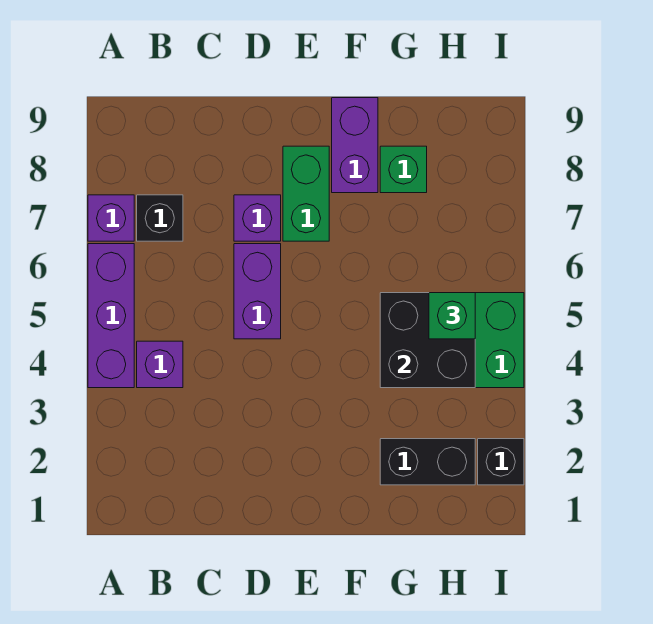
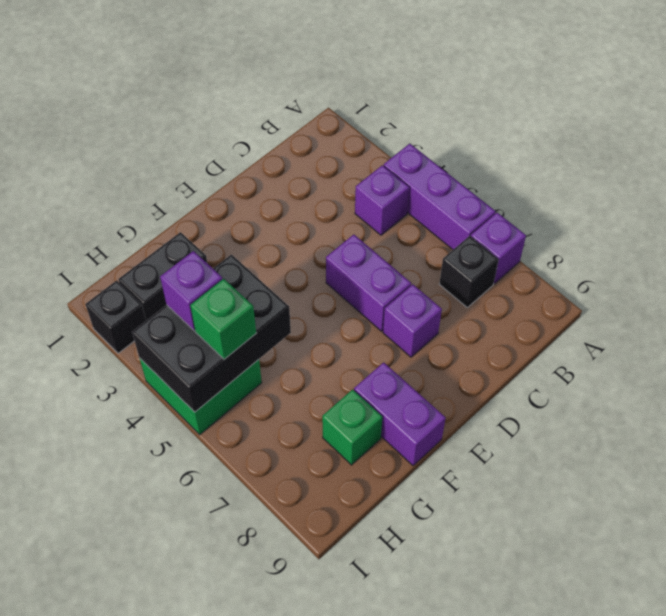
green 1x2 brick [283,146,329,241] -> none
black 2x2 brick [380,293,475,388] -> black 2x3 brick [132,254,291,412]
none -> purple 1x1 brick [160,251,223,331]

